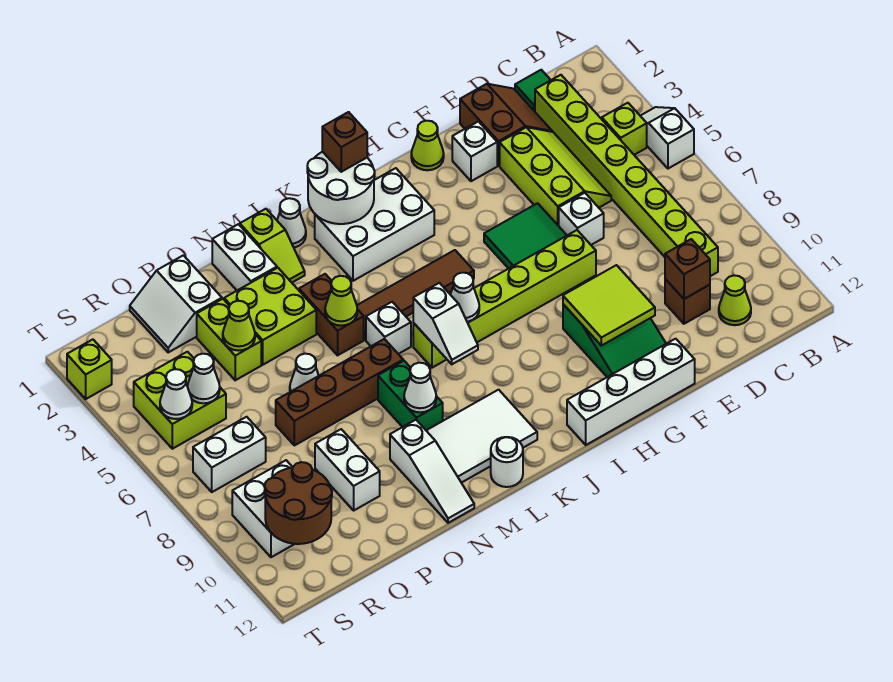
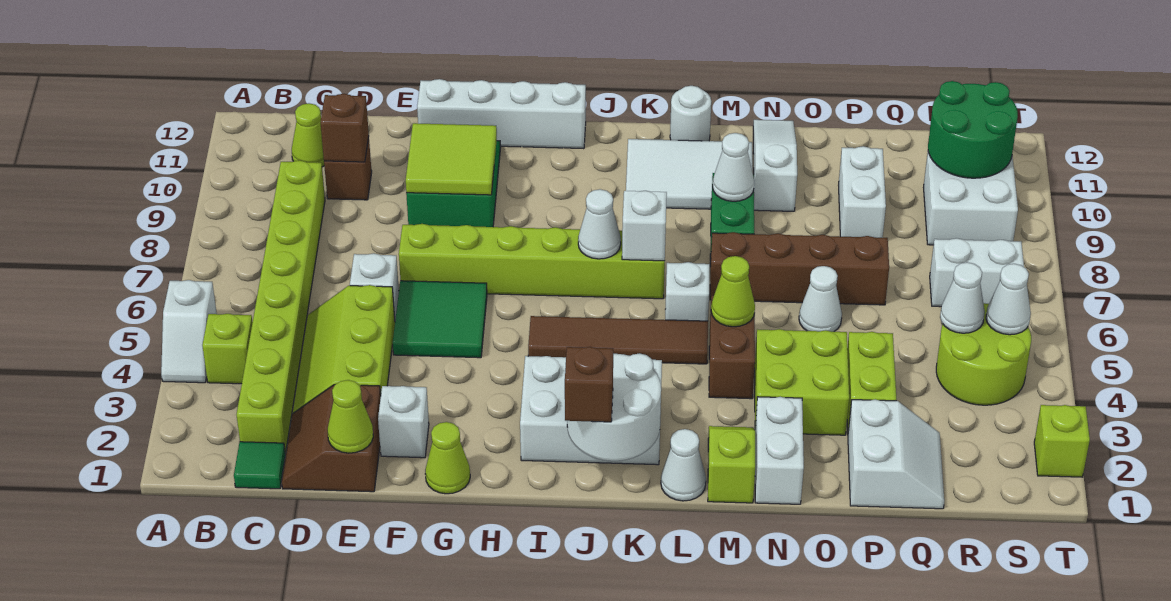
lime 1x1 cone [223,301,255,351] -> lime 1x1 cone moved to [328,380,373,453]
lime 2x2 brick [134,352,226,449] -> lime 2x2 round brick [936,303,1031,405]
brown 2x2 round brick [265,462,332,544] -> green 2x2 round brick [928,81,1018,178]

